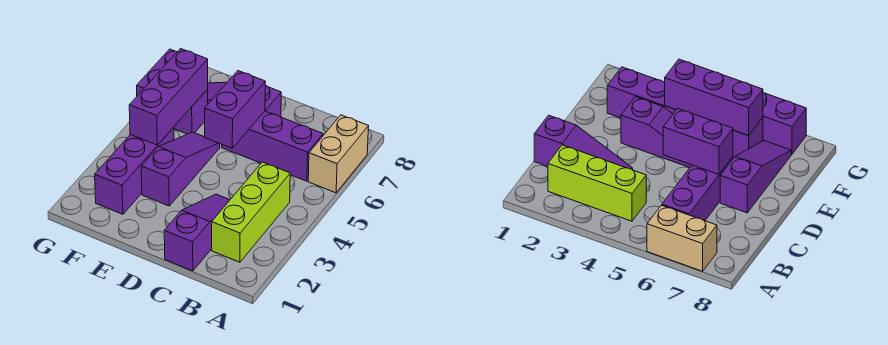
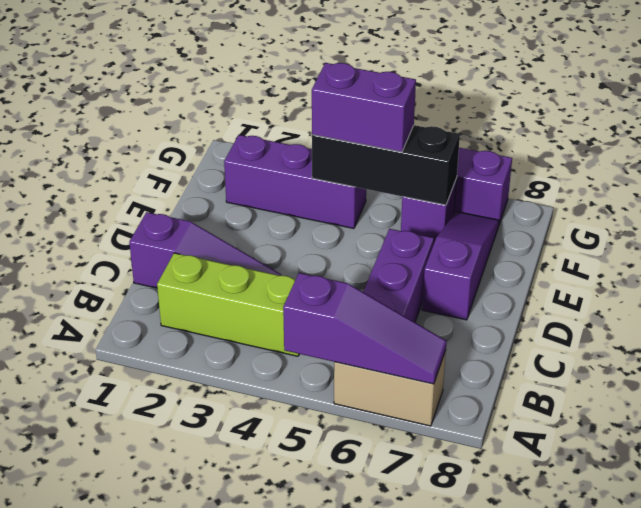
purple 1x2 brick [205,71,265,148] -> purple 1x2 brick moved to [312,63,416,152]
purple 1x3 slope [141,132,220,206] -> purple 1x3 slope moved to [283,273,447,384]
purple 1x3 brick [129,49,208,145] -> black 1x3 brick [312,125,460,205]

